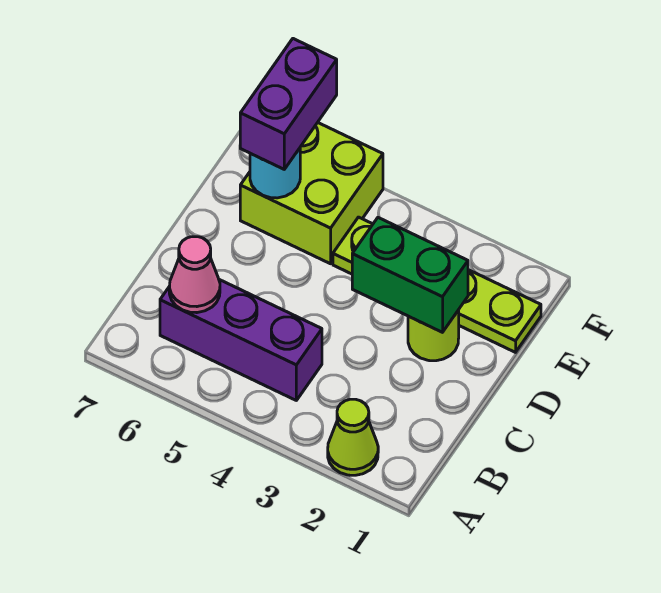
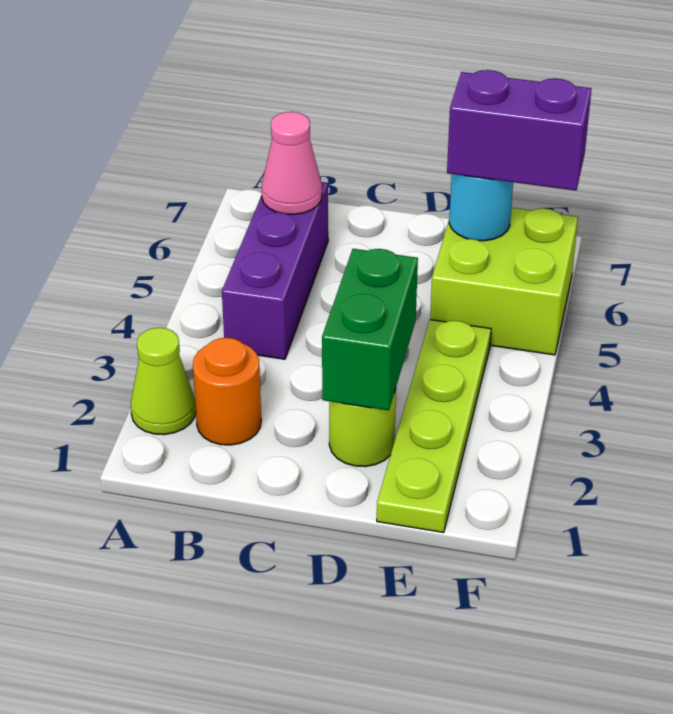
none -> orange 1x1 round brick [193,338,261,445]

